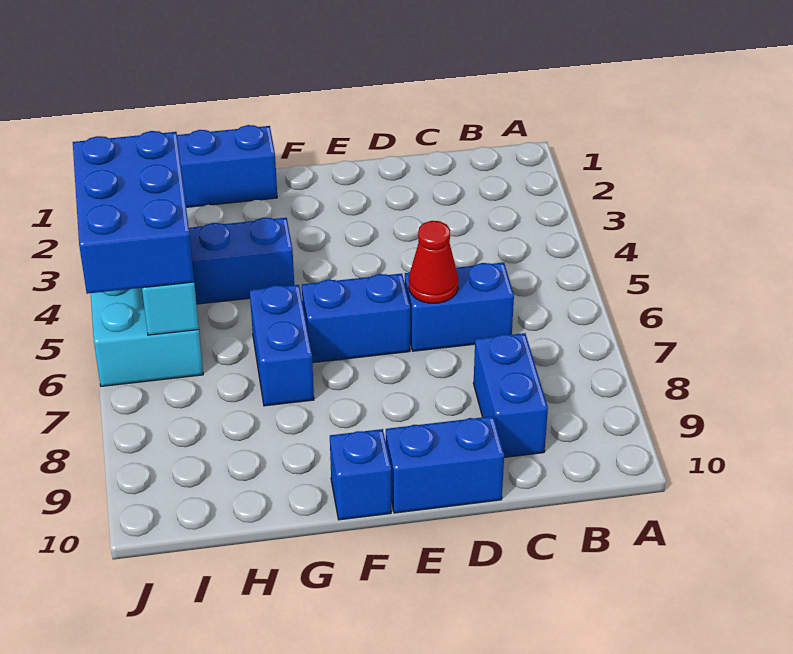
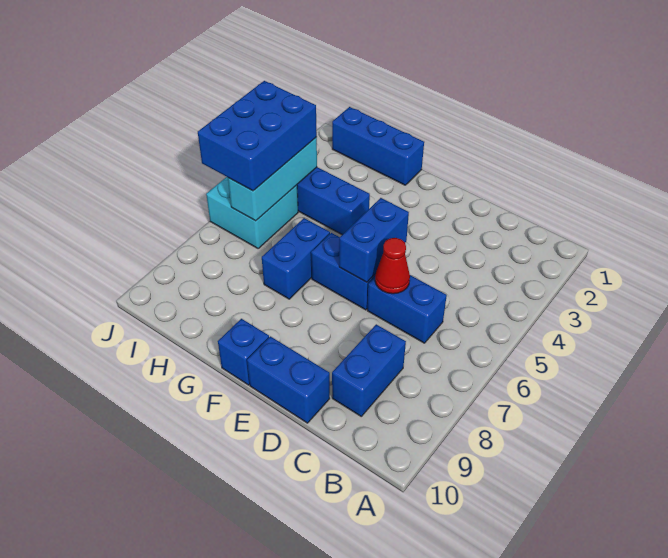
none -> blue 1x2 brick [339,198,409,282]

